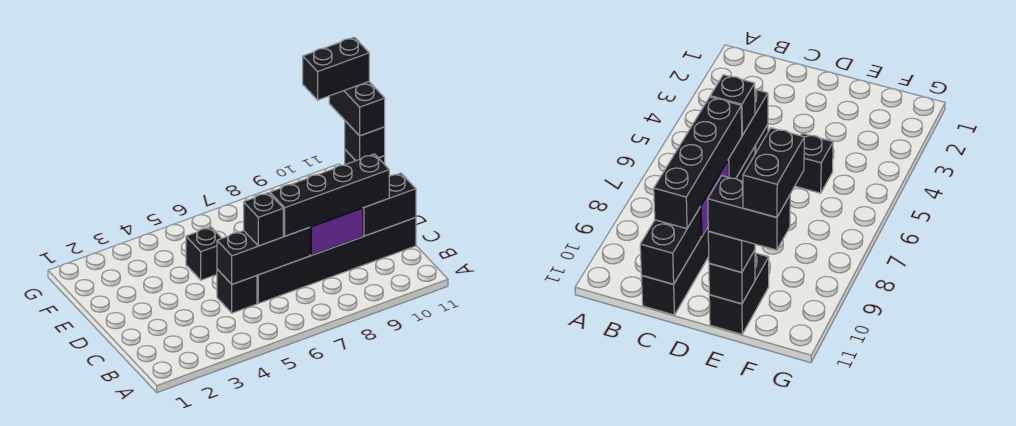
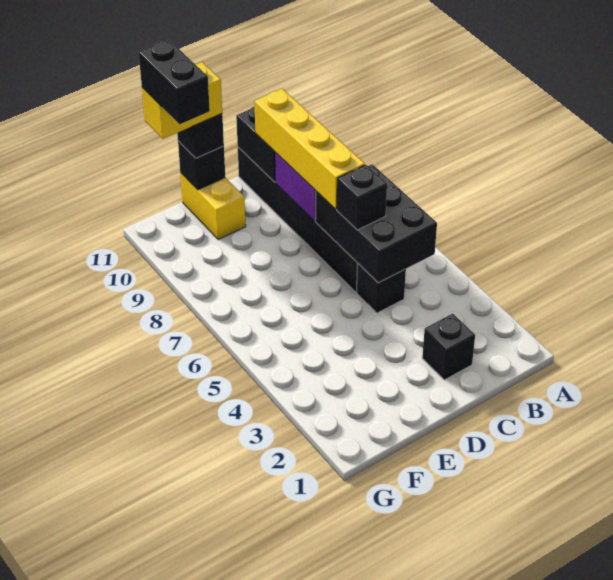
black 1x3 brick [217,227,310,284] -> black 2x3 brick [315,164,437,283]
black 1x4 brick [270,154,389,236] -> yellow 1x4 brick [255,89,365,209]
black 1x1 brick [186,227,222,280] -> black 1x1 brick moved to [422,314,475,380]
black 1x2 brick [709,253,769,334] -> yellow 1x2 brick [180,173,246,239]
black 1x2 brick [329,82,385,136] -> yellow 1x2 brick [142,62,222,139]

